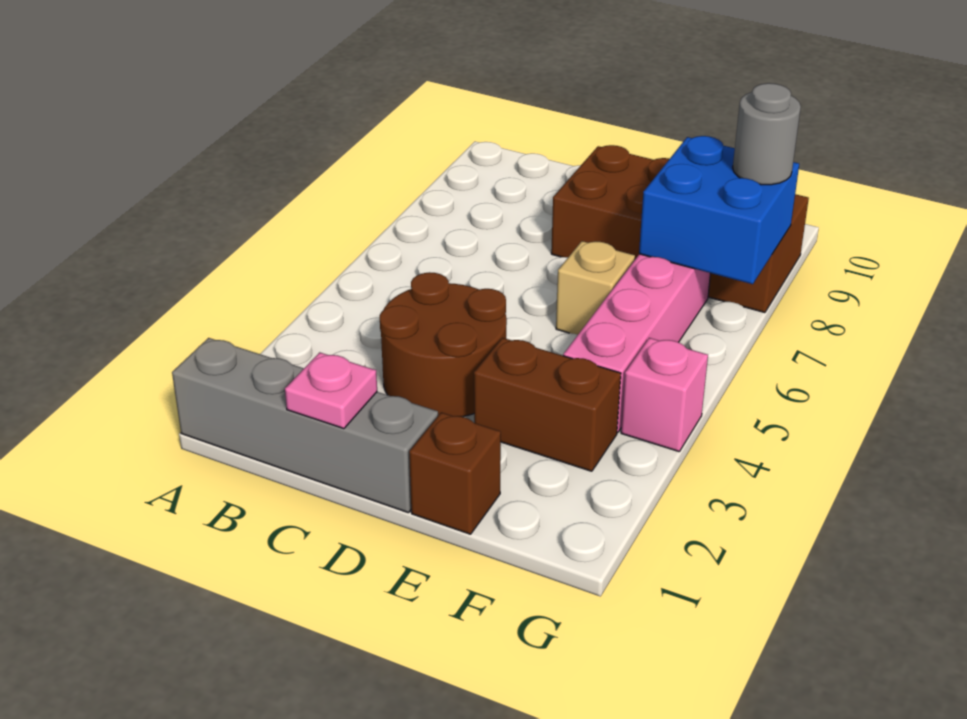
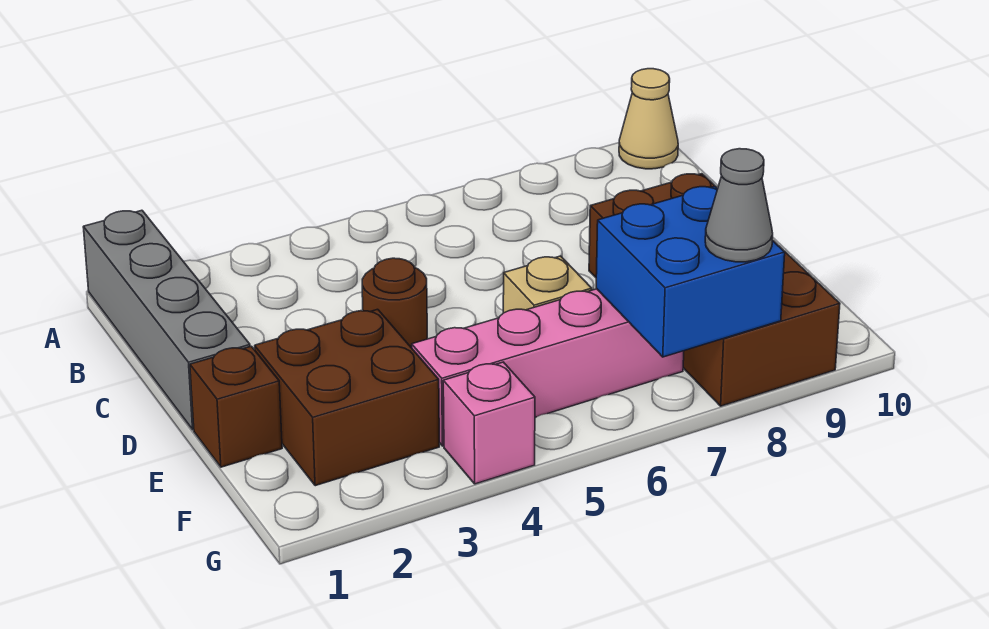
none -> tan 1x1 cone [619,69,678,169]
pink 1x1 plate [285,352,377,429] -> none
brown 2x2 round brick [380,272,507,417] -> brown 1x1 round brick [362,258,427,348]
brown 1x2 brick [474,338,621,471] -> brown 2x2 brick [255,309,439,486]
grey 1x1 round brick [733,83,801,185] -> grey 1x1 cone [705,149,773,262]

